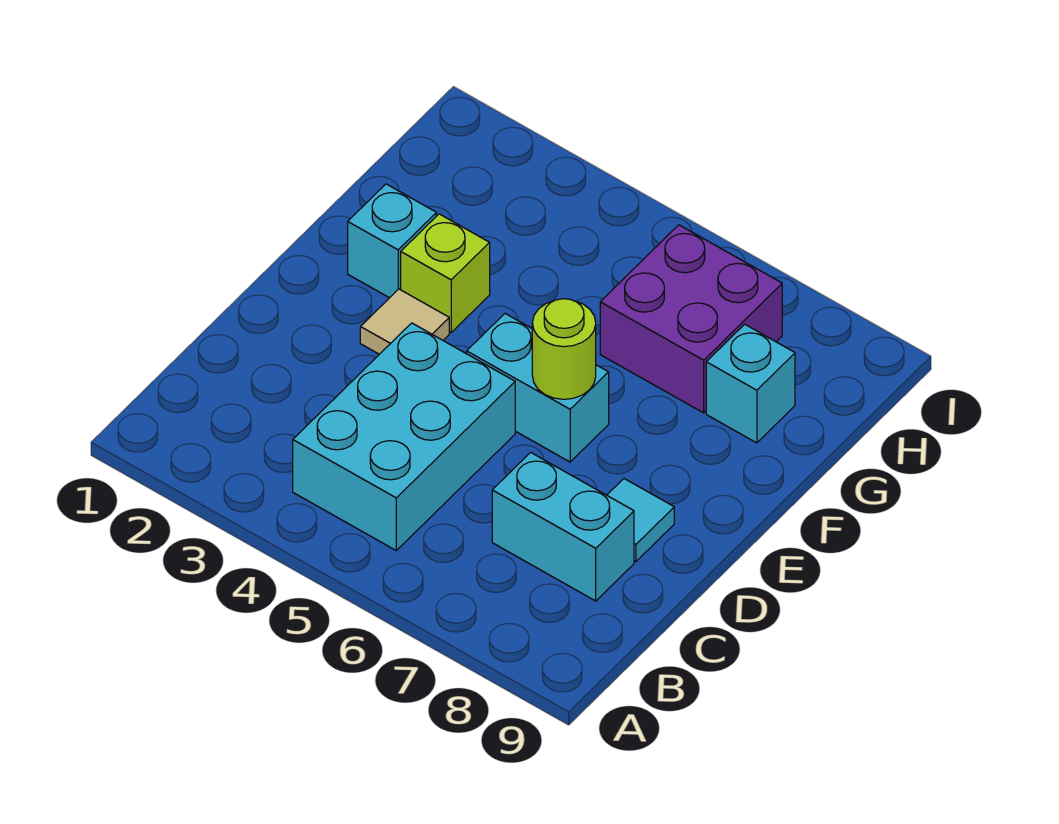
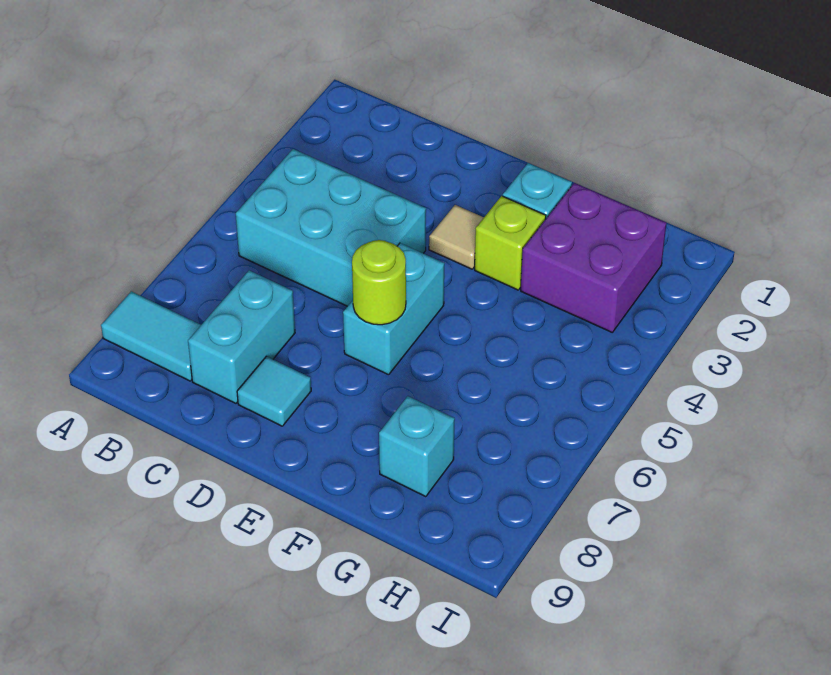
none -> cyan 1x2 tile [101,291,201,381]
purple 2x2 brick [600,225,782,413] -> purple 2x2 brick moved to [521,183,666,332]

